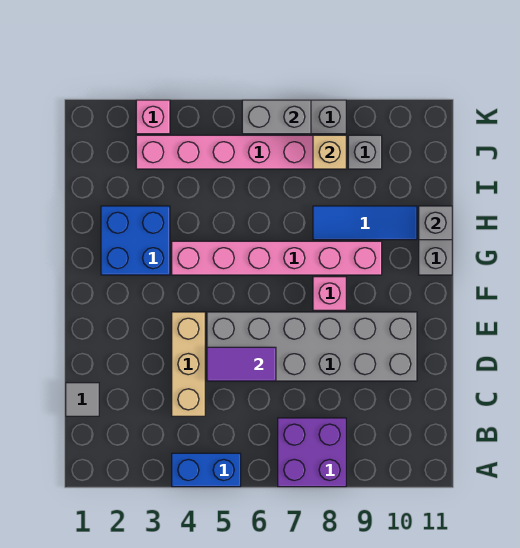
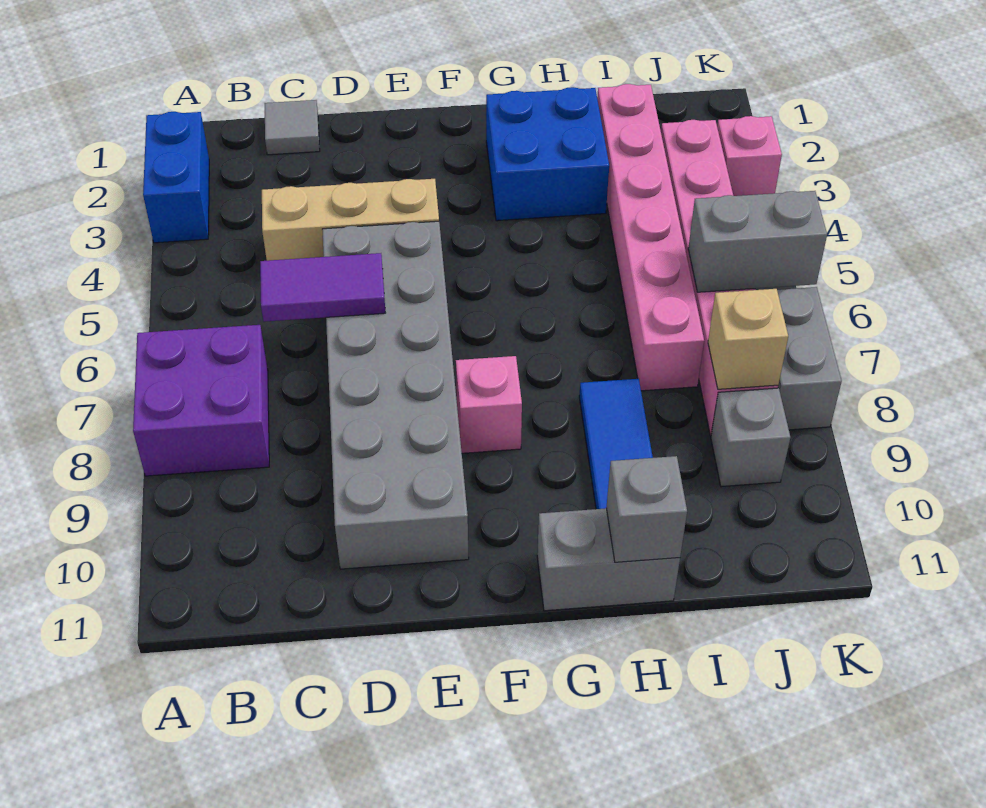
blue 1x2 brick [172,453,241,487] -> blue 1x2 brick moved to [143,112,209,243]
purple 1x2 tile [207,347,276,381] -> purple 1x2 tile turned to [260,253,385,322]
pink 1x6 brick [172,241,382,275] -> pink 1x6 brick moved to [597,84,704,391]
grey 1x2 brick [242,100,311,134] -> grey 1x2 brick turned to [688,191,827,292]

